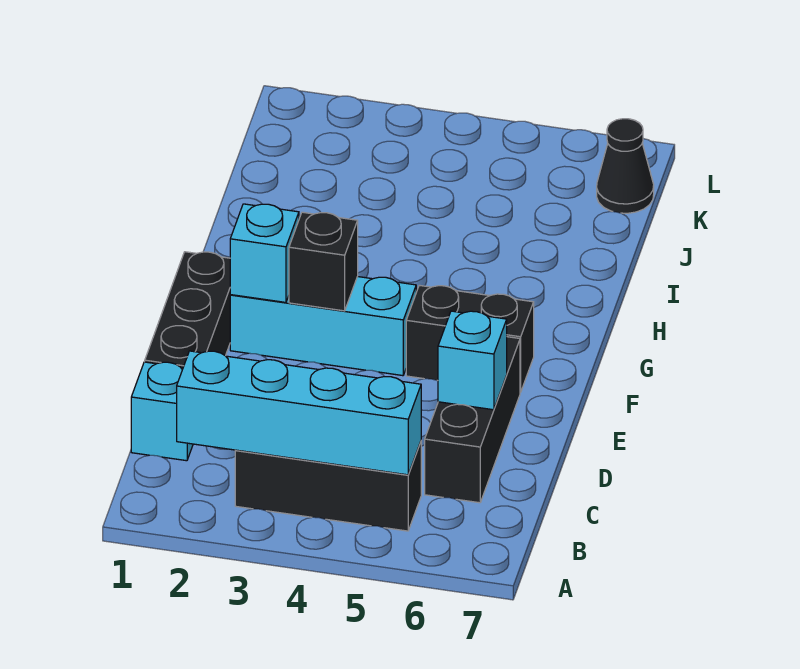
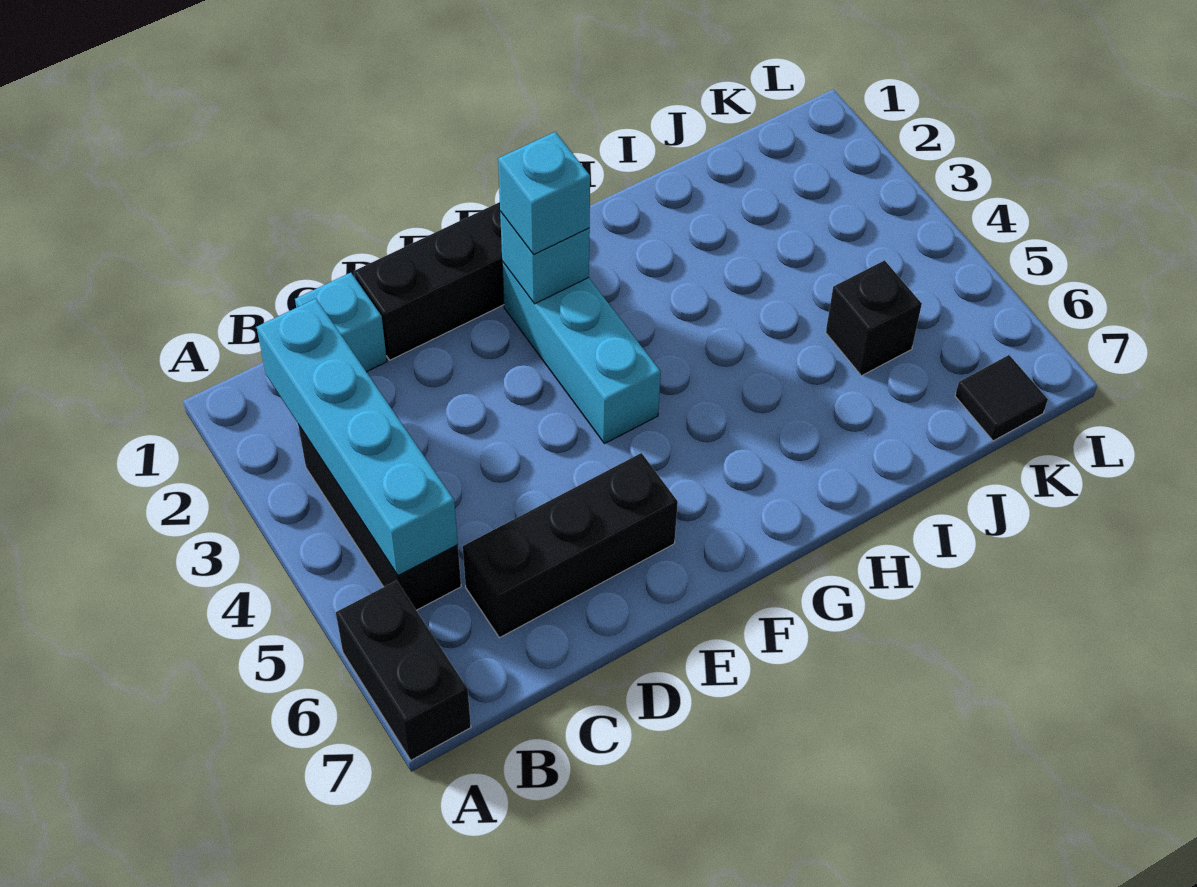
cyan 1x1 brick [438,311,507,410] -> cyan 1x1 brick moved to [498,132,590,255]
black 1x1 brick [289,212,358,311] -> black 1x1 brick moved to [826,260,922,376]
black 1x2 brick [406,285,534,392] -> black 1x2 brick moved to [336,581,471,760]
black 1x1 cone [597,119,654,213] -> black 1x1 tile [955,355,1048,441]

